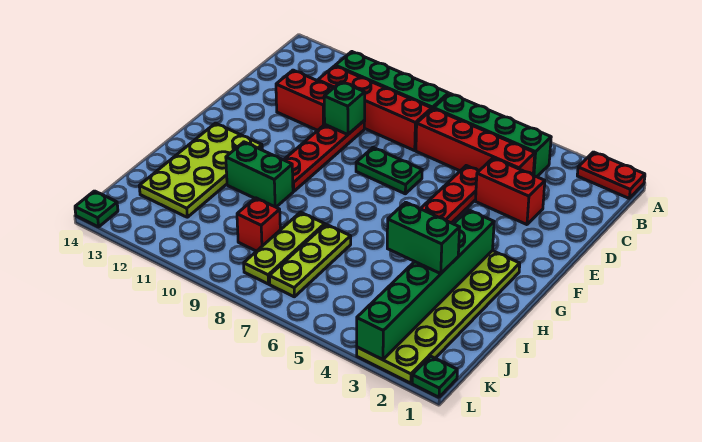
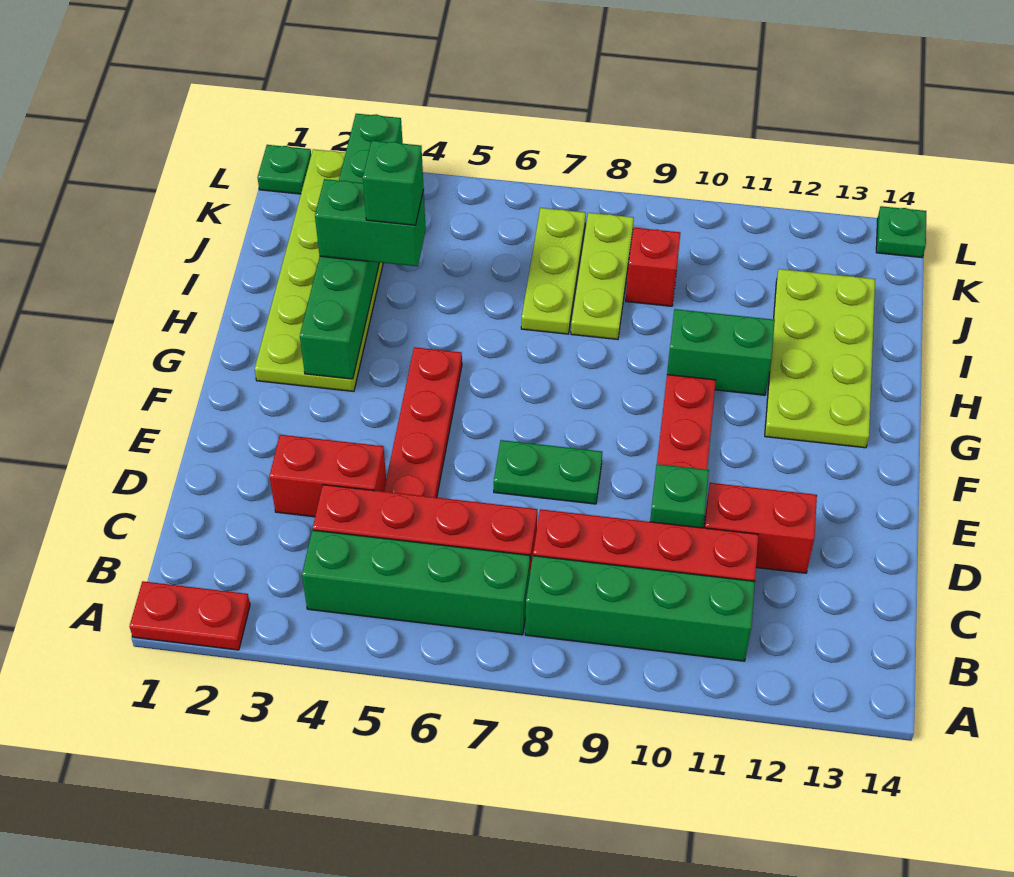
none -> green 1x1 brick [363,141,424,225]

